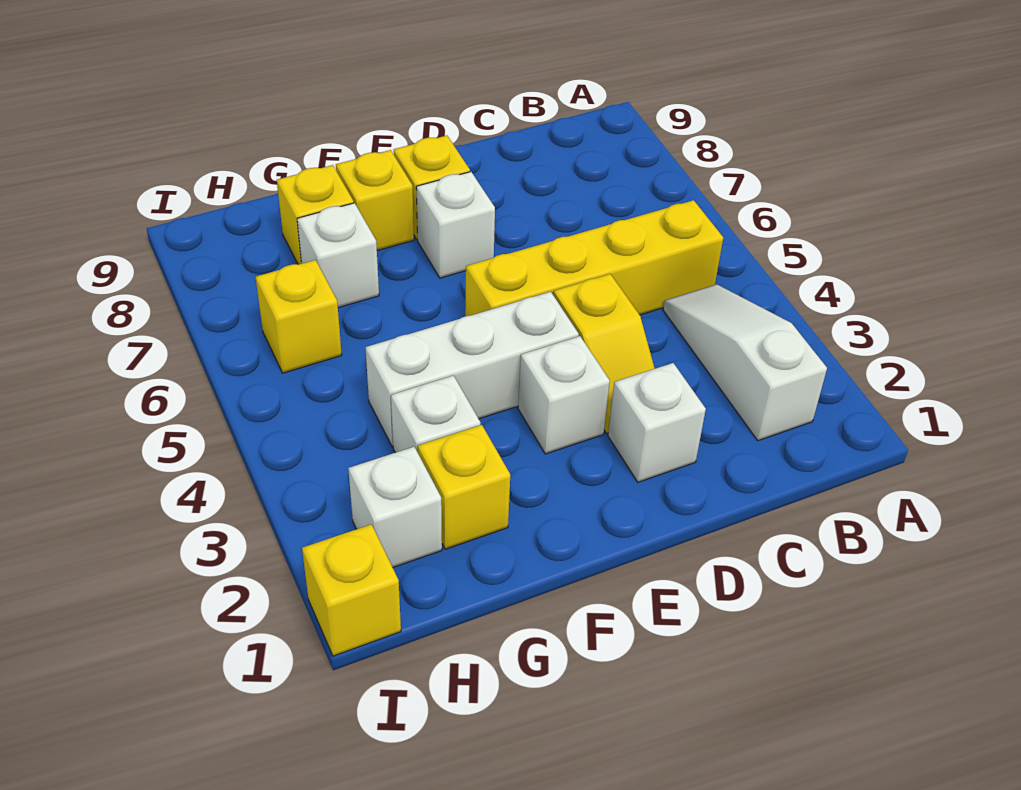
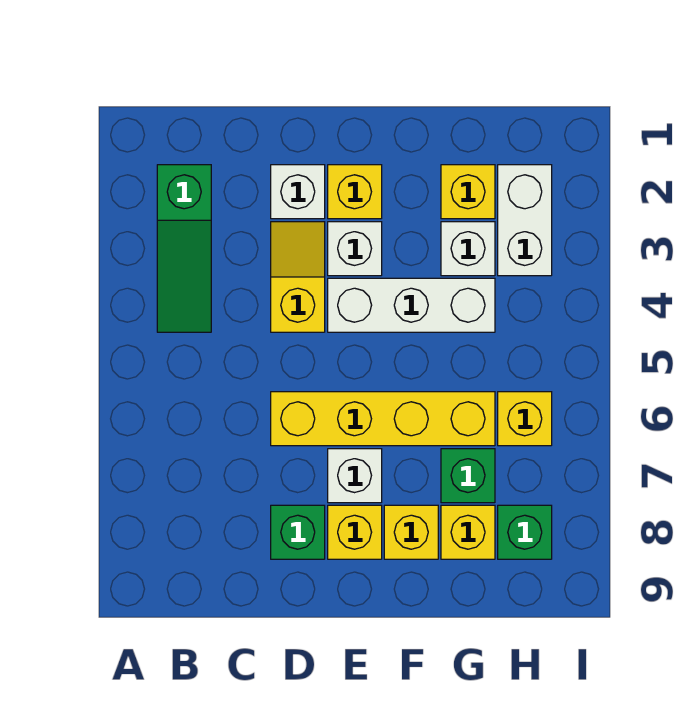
white 1x3 slope [663,284,827,441] -> green 1x3 slope [157,165,211,332]
yellow 1x4 brick [465,200,723,316] -> yellow 1x4 brick moved to [271,392,495,446]
none -> green 1x1 brick [271,505,325,559]
white 1x1 brick [297,203,379,308] -> green 1x1 brick [441,449,495,503]
white 1x1 brick [348,447,442,567] -> white 1x2 brick [498,165,552,276]
none -> green 1x1 brick [498,505,552,559]
yellow 1x1 brick [302,524,401,656] -> yellow 1x1 brick moved to [328,165,382,219]

